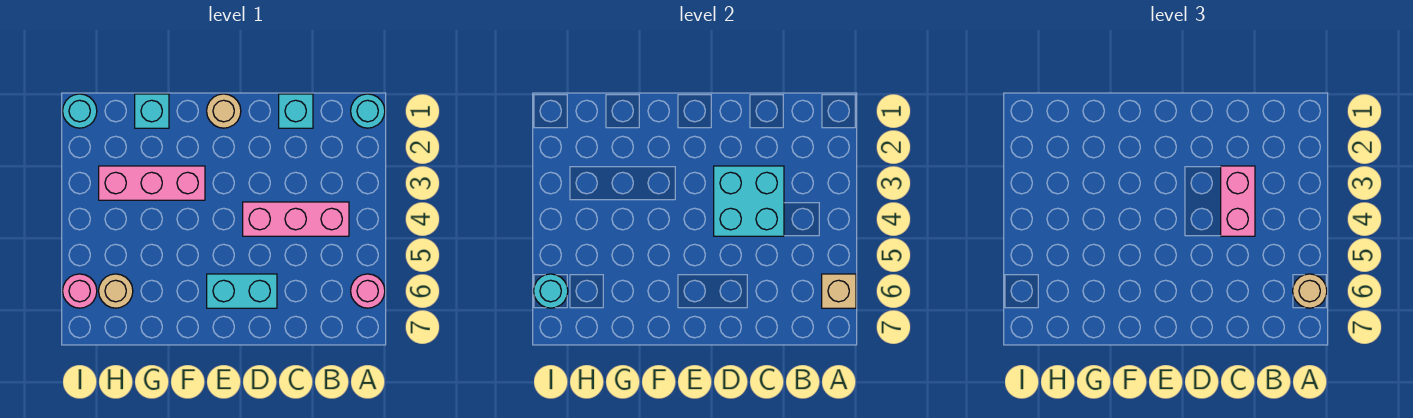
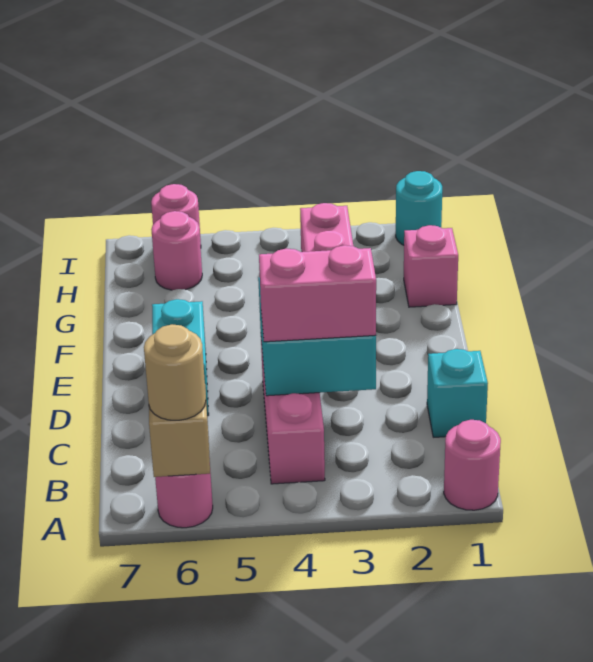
cyan 1x1 round brick [351,94,385,128] -> pink 1x1 round brick [444,420,501,510]
tan 1x1 round brick [207,94,241,128] -> none
cyan 1x1 brick [135,94,169,128] -> pink 1x1 brick [404,225,458,307]
tan 1x1 round brick [99,274,133,308] -> pink 1x1 round brick [151,211,202,290]
cyan 1x1 round brick [534,274,568,308] -> none

